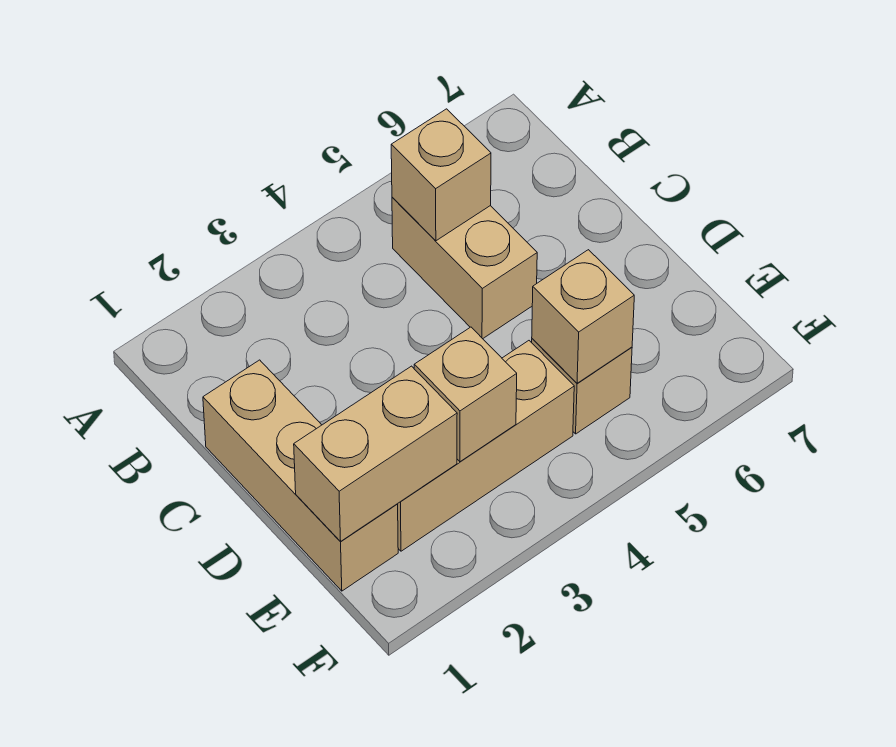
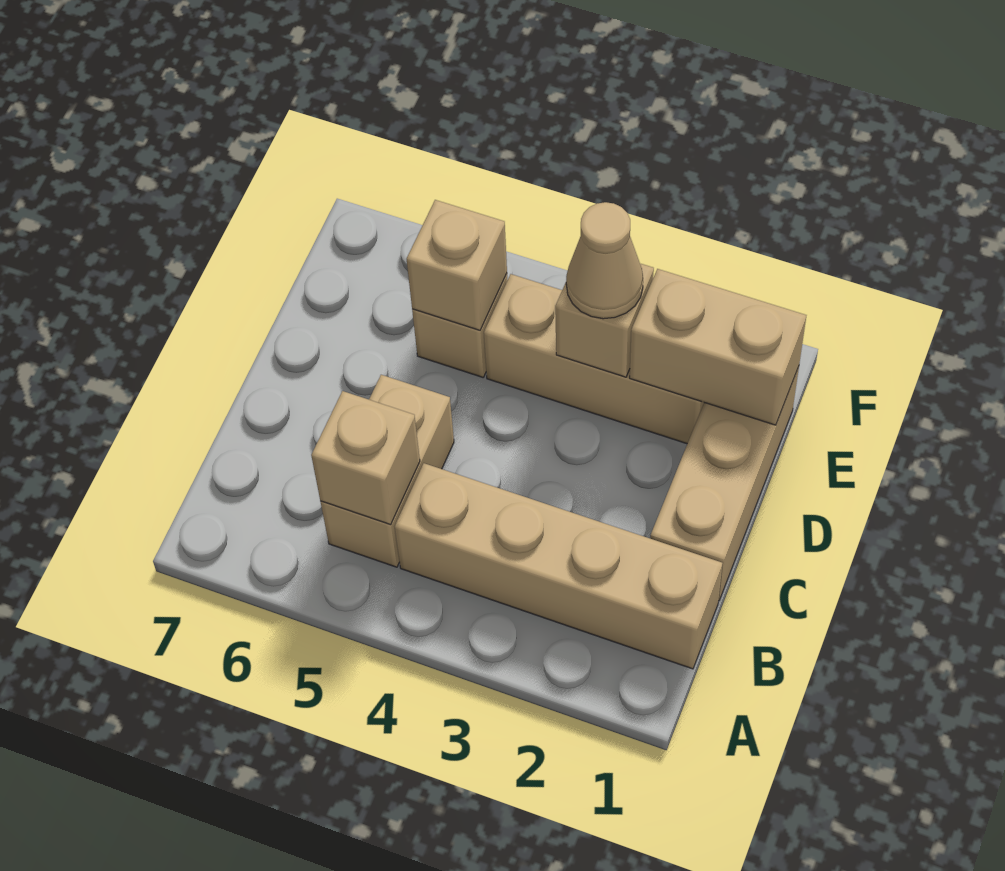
none -> tan 1x4 brick [395,463,722,669]
none -> tan 1x1 cone [566,202,643,319]

